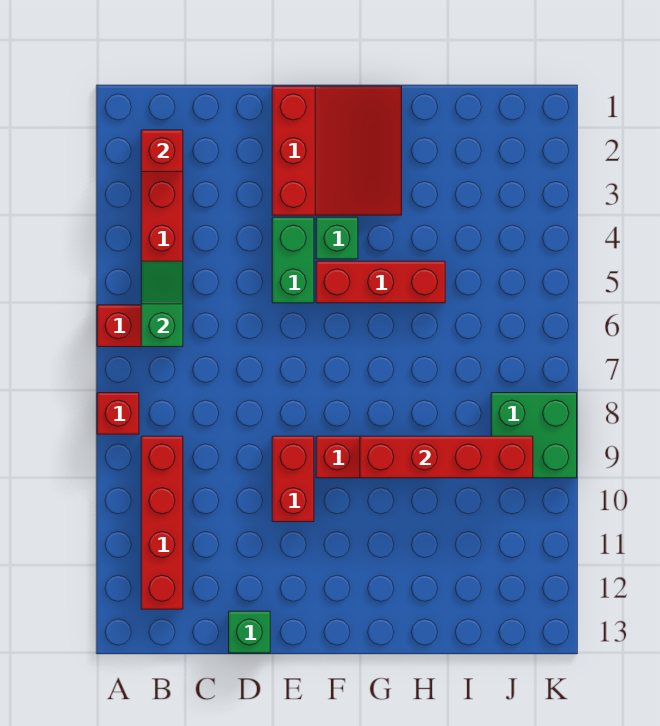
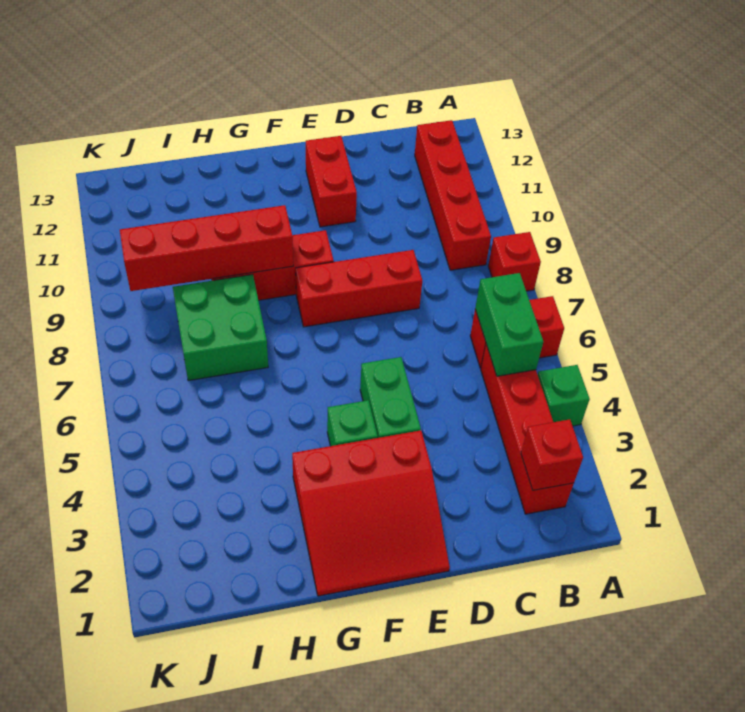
green 1x2 slope [141,261,183,347] -> green 1x2 brick [475,273,543,376]
green 1x1 brick [229,611,270,653] -> green 1x1 brick moved to [538,365,590,426]
red 3x3 slope [272,86,402,215] -> red 3x3 slope turned to [292,431,450,596]
red 1x2 brick [272,436,314,522] -> red 1x2 brick moved to [306,136,357,227]
red 1x3 brick [316,261,445,303] -> red 1x3 brick moved to [296,250,422,327]
green 2x2 brick [491,393,577,478] -> green 2x2 brick moved to [173,274,268,381]

